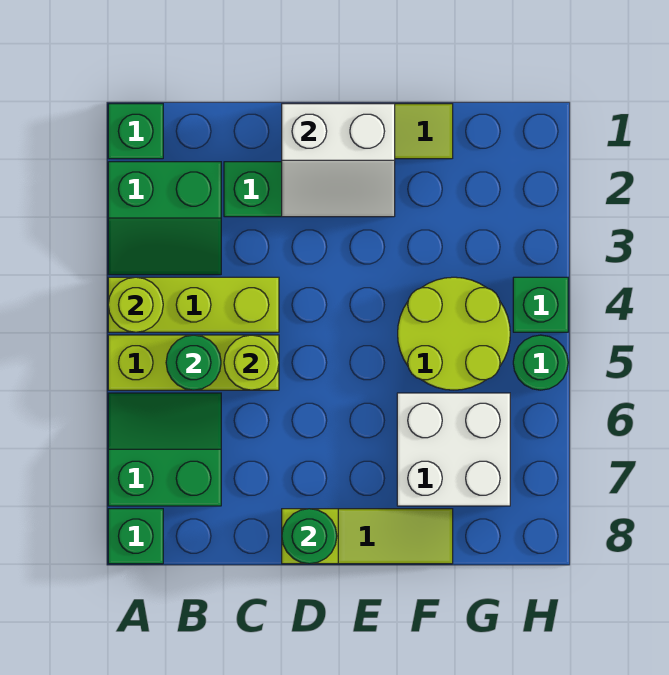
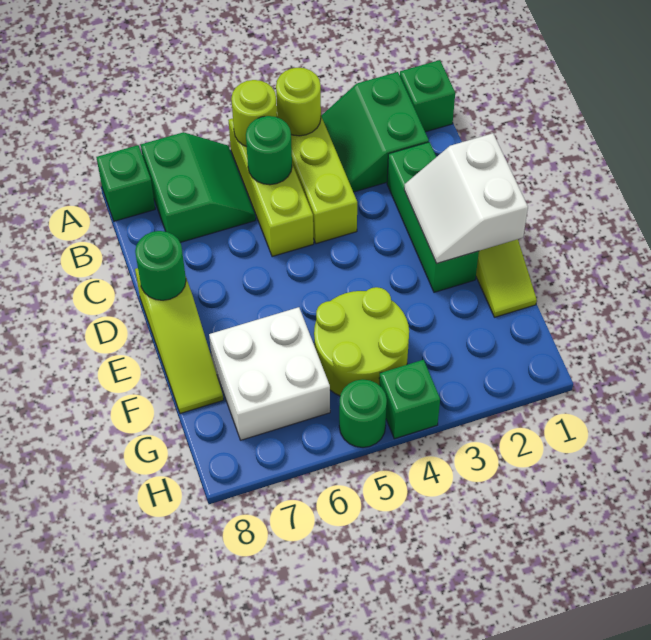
lime 1x1 round brick [224,335,279,390] -> lime 1x1 round brick moved to [231,80,277,147]

